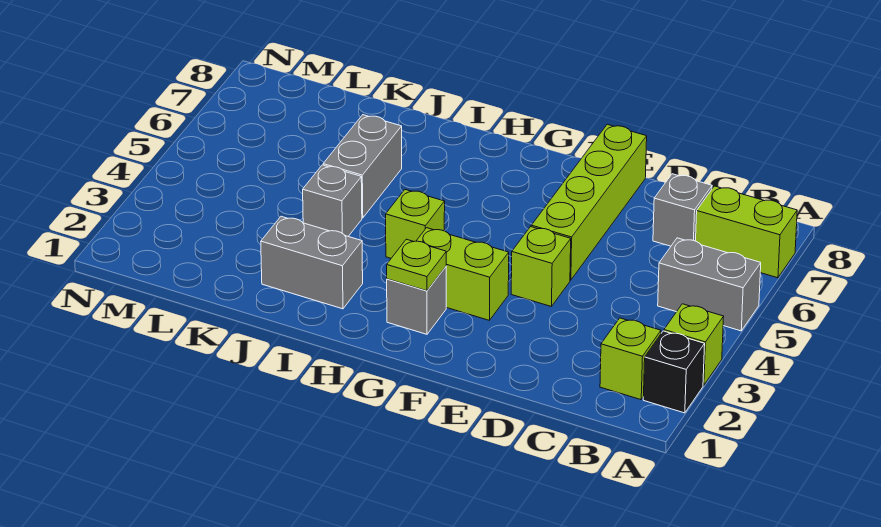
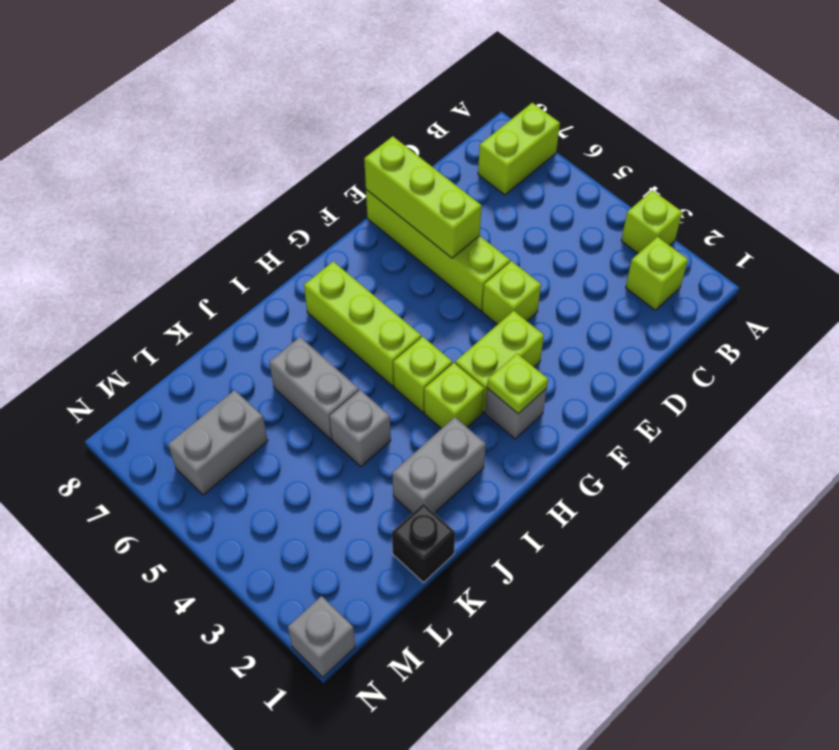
black 1x1 brick [643,331,705,413] -> black 1x1 brick moved to [392,503,455,583]
grey 1x2 brick [658,238,761,331] -> grey 1x2 brick moved to [168,390,268,495]
grey 1x1 brick [653,174,712,246] -> grey 1x1 brick moved to [288,596,356,677]
none -> lime 1x3 brick [364,136,481,258]
none -> lime 1x1 brick [424,363,484,429]
none -> lime 1x3 brick [304,261,421,386]

